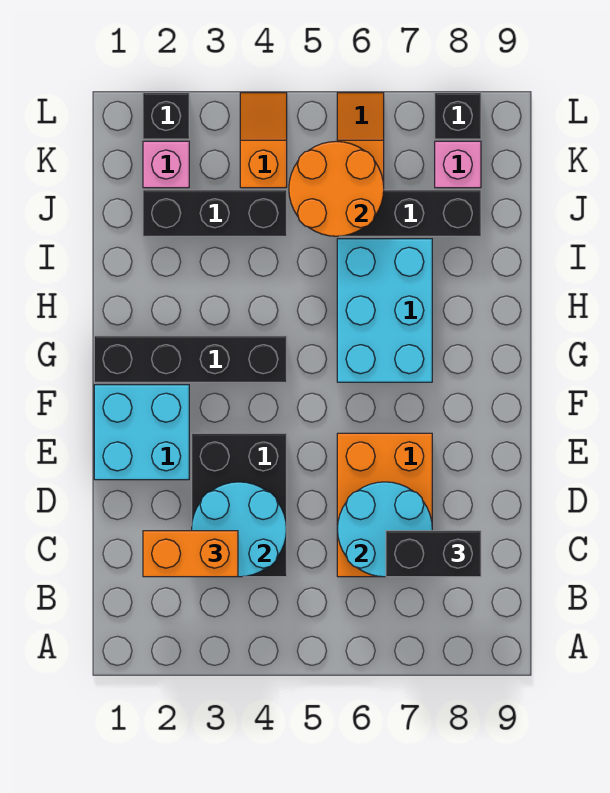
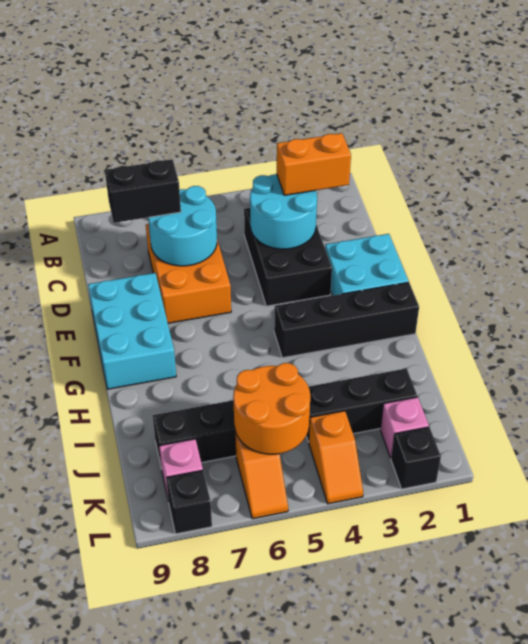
cyan 2x3 brick [337,239,432,382] -> cyan 2x3 brick moved to [88,273,176,389]

